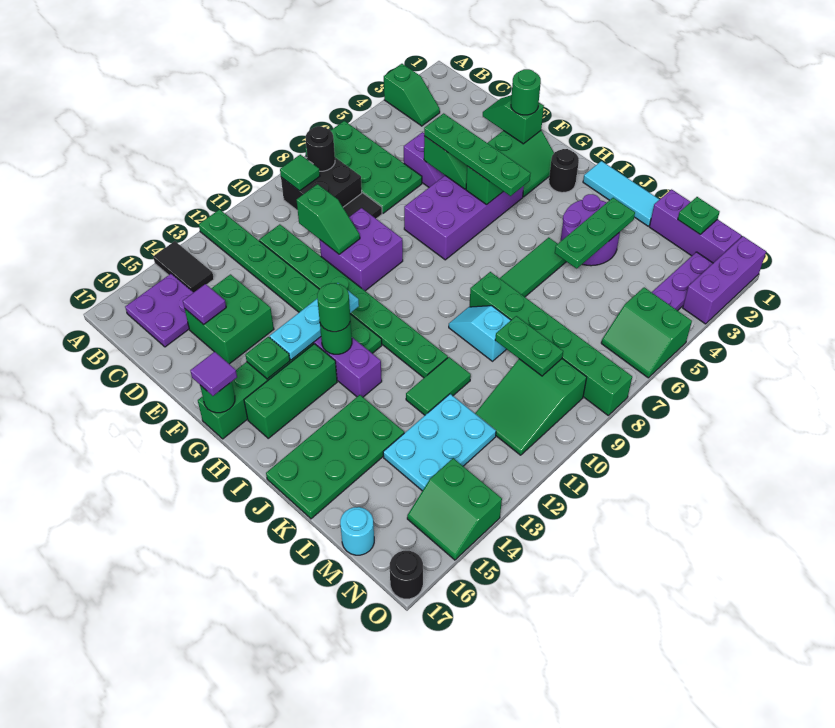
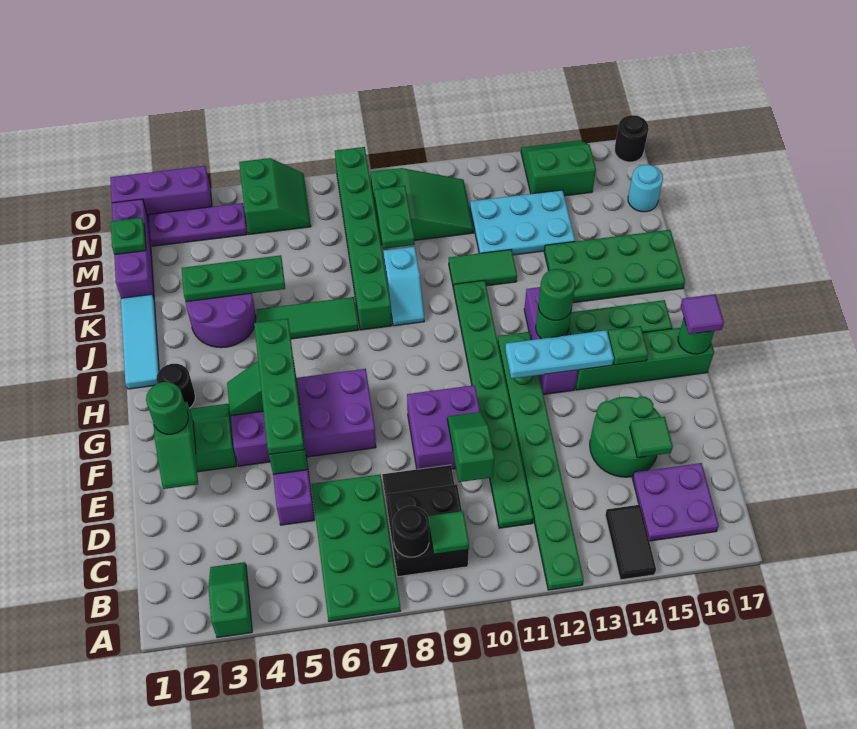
green 2x2 brick [185,274,274,364] -> green 2x2 round brick [590,396,660,477]
purple 1x1 tile [183,284,226,324] -> green 1x1 tile [630,417,673,458]
green 2x2 slope [407,458,502,560] -> green 2x2 slope turned to [521,140,596,196]

